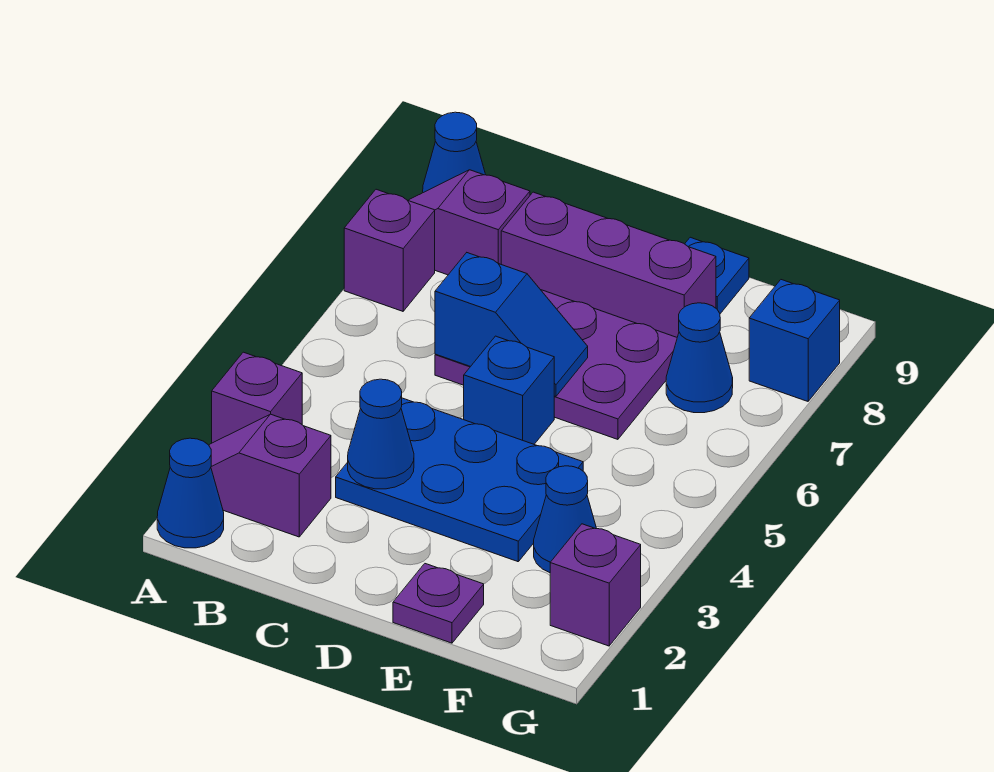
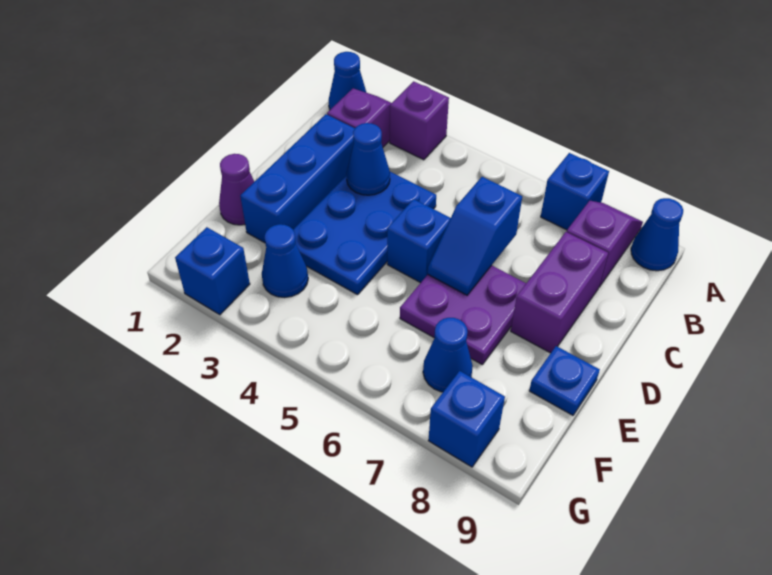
purple 1x1 brick [344,189,435,311] -> blue 1x1 brick [541,153,609,230]
none -> blue 1x3 brick [240,114,355,243]
purple 2x3 plate [435,290,677,439] -> purple 2x2 plate [400,265,526,364]
purple 1x3 brick [501,192,716,337] -> purple 1x2 brick [511,232,608,353]
purple 1x1 plate [393,564,484,643] -> purple 1x1 cone [219,154,254,225]
purple 1x1 brick [550,524,641,646] -> blue 1x1 brick [175,227,250,315]

